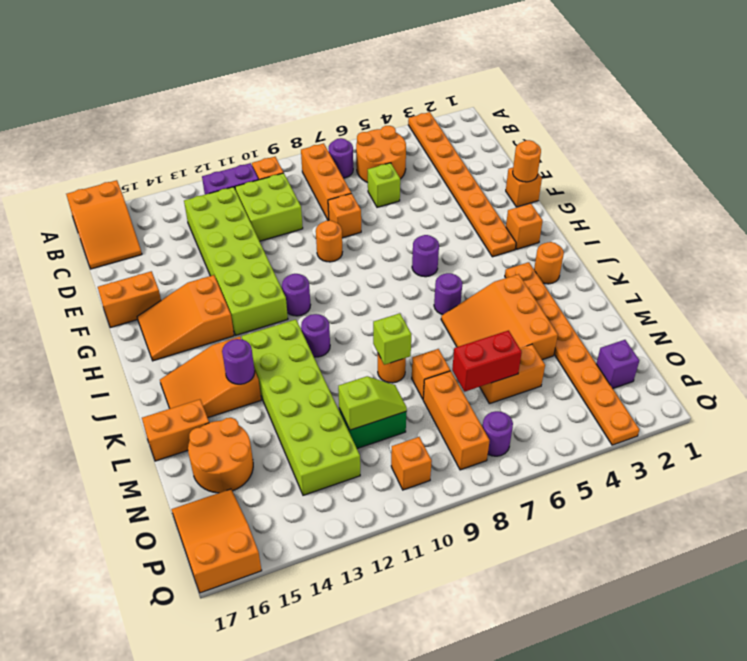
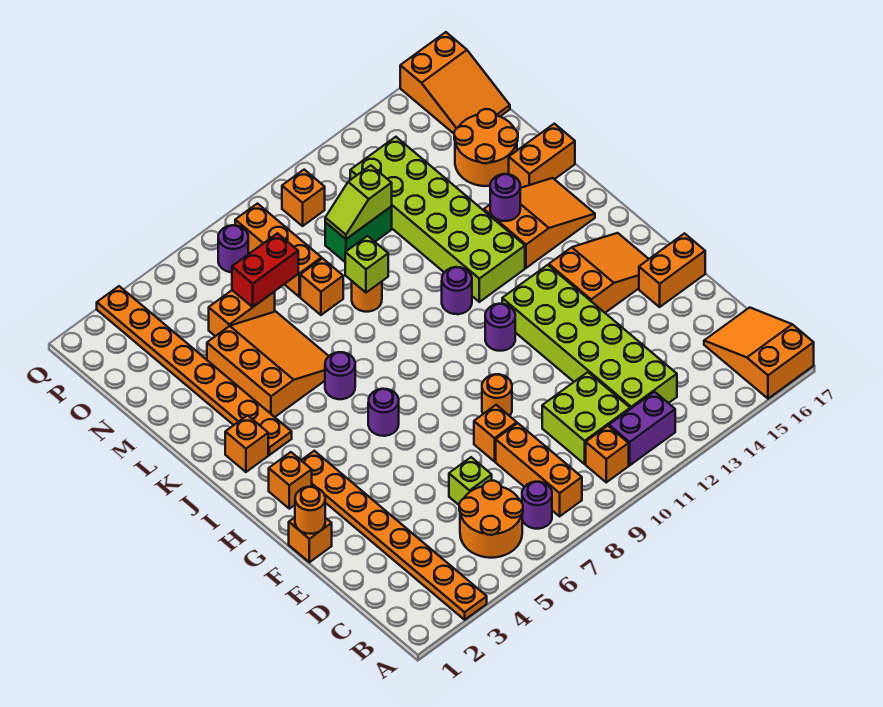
orange 1x1 round brick [534,242,564,284] -> orange 1x1 brick [225,415,268,472]
purple 1x1 brick [597,340,639,388] -> none

